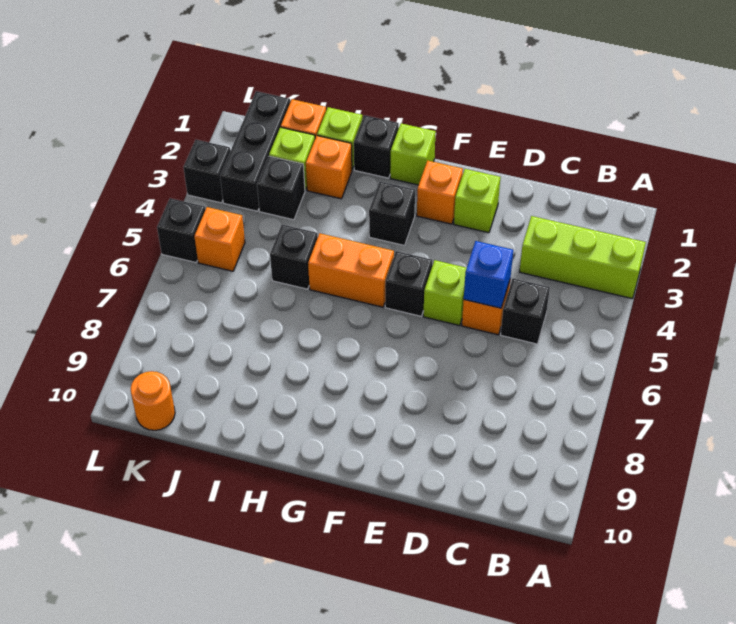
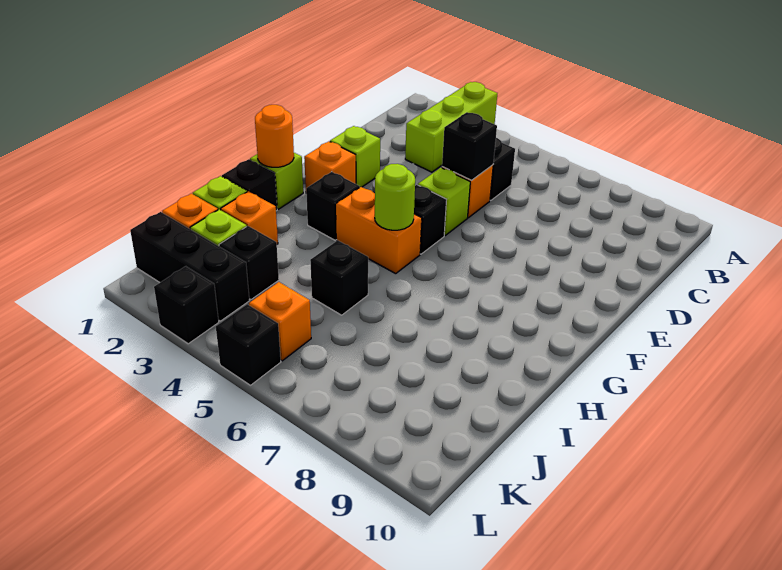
blue 1x1 brick [464,241,513,308] -> black 1x1 brick [442,112,497,180]
orange 1x2 brick [308,233,394,307] -> orange 1x2 brick turned to [336,187,422,274]
none -> lime 1x1 round brick [375,164,415,230]
orange 1x1 round brick [131,371,175,430] -> orange 1x1 round brick moved to [255,105,294,167]

